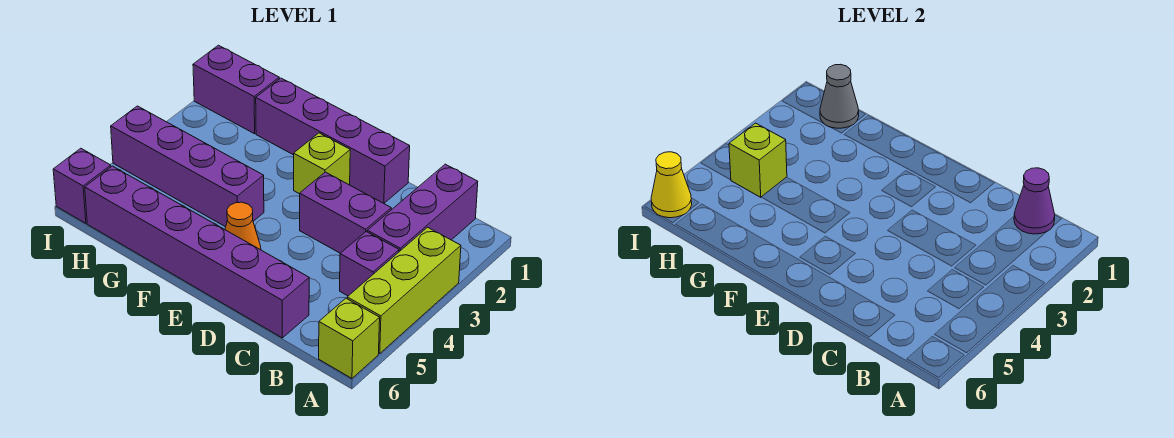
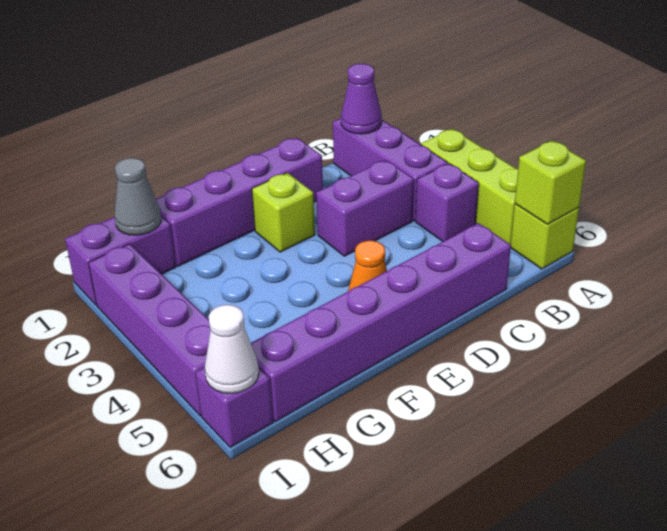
purple 1x4 brick [111,106,264,227] -> purple 1x4 brick turned to [88,244,211,416]
lime 1x1 brick [729,123,787,197] -> lime 1x1 brick moved to [515,141,586,224]
yellow 1x1 cone [651,152,692,218] -> white 1x1 cone [205,305,259,393]

